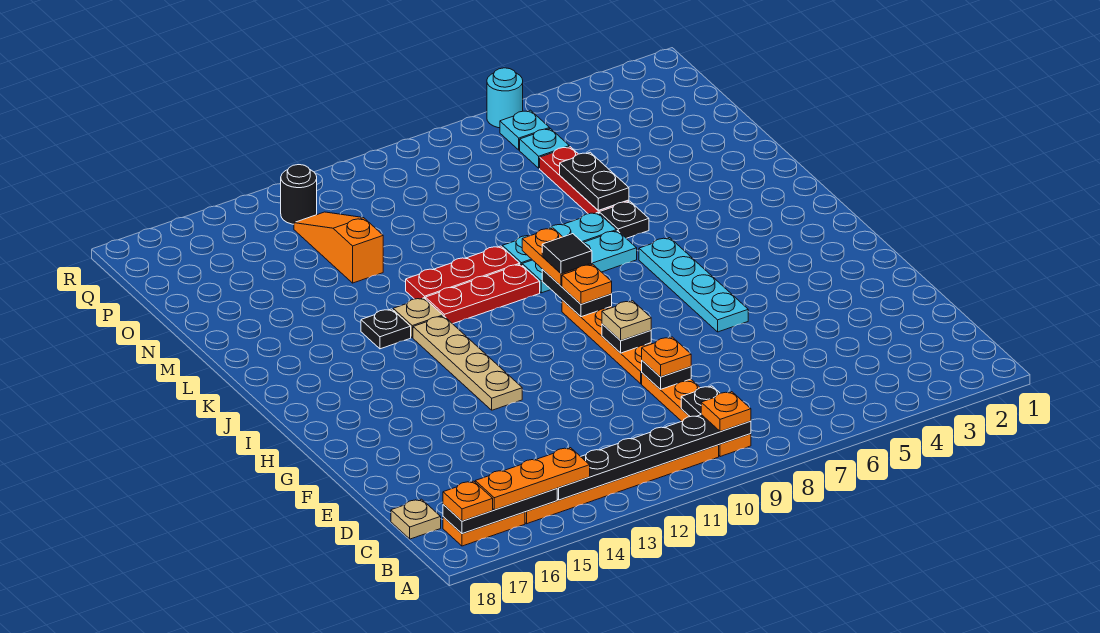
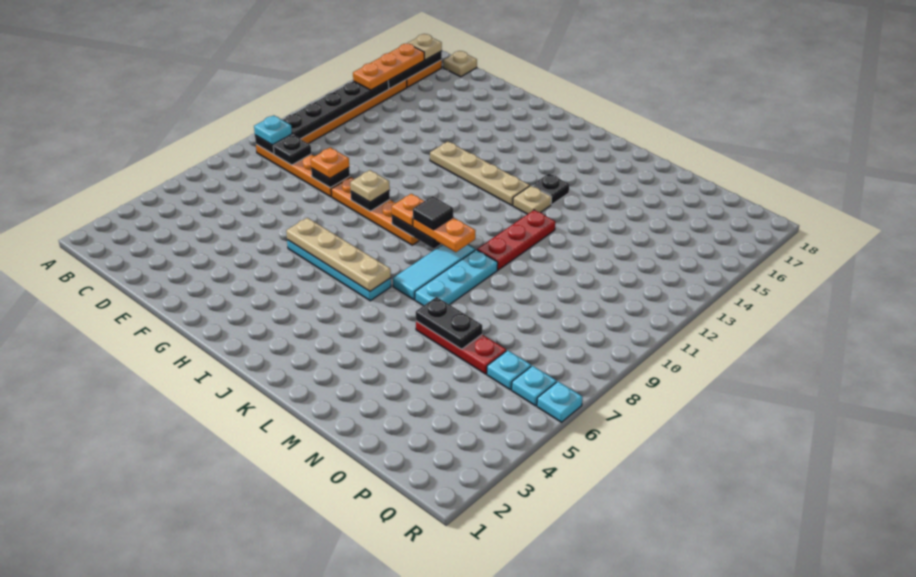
orange 1x1 plate [701,392,751,431] -> cyan 1x1 plate [254,115,292,145]
orange 1x1 plate [443,481,493,521] -> tan 1x1 plate [408,34,442,60]
none -> tan 1x4 plate [286,218,391,291]
cyan 1x3 plate [522,231,637,293] -> cyan 1x3 tile [393,245,475,300]
red 1x3 plate [426,264,540,324] -> none
black 1x1 plate [599,201,649,238] -> none
orange 1x3 slope [294,212,383,283] -> none
black 1x1 round brick [281,165,317,224] -> none
cyan 1x1 round brick [487,68,523,128] -> cyan 1x1 plate [537,382,583,422]

